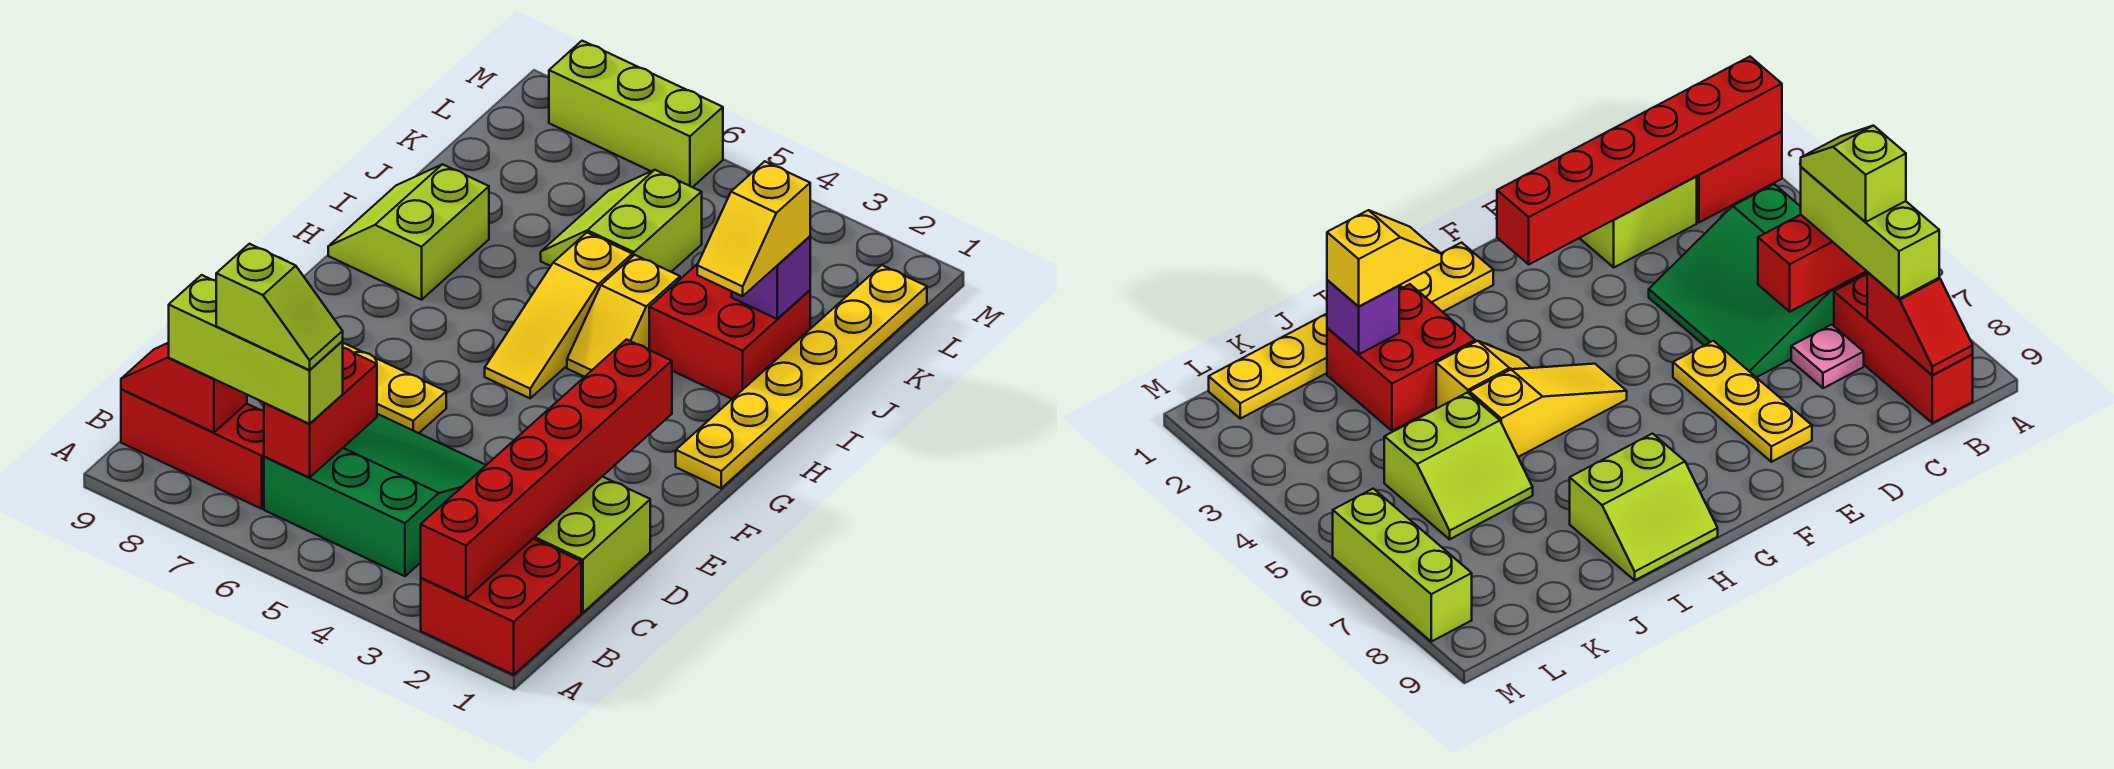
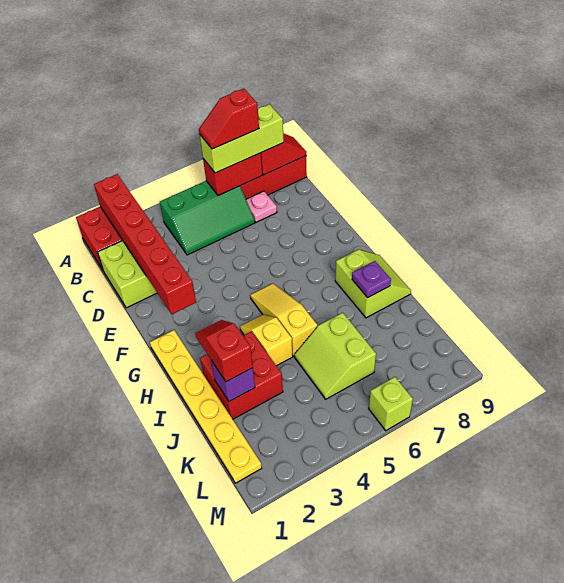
green 3x3 slope [264,414,486,576] -> green 2x3 slope [160,181,255,255]
red 1x2 brick [264,348,377,478] -> red 1x2 brick turned to [203,153,262,196]
lime 1x2 slope [216,244,343,370] -> red 1x2 slope [199,88,259,149]
yellow 1x3 plate [343,343,446,433] -> none
yellow 1x2 slope [697,161,810,296] -> red 1x2 slope [195,320,253,382]
none -> purple 1x1 plate [352,261,391,298]
lime 2x2 slope [541,170,702,272] -> lime 2x2 slope turned to [294,313,376,399]
lime 1x3 brick [549,41,723,187] -> lime 1x1 brick [369,377,413,431]

